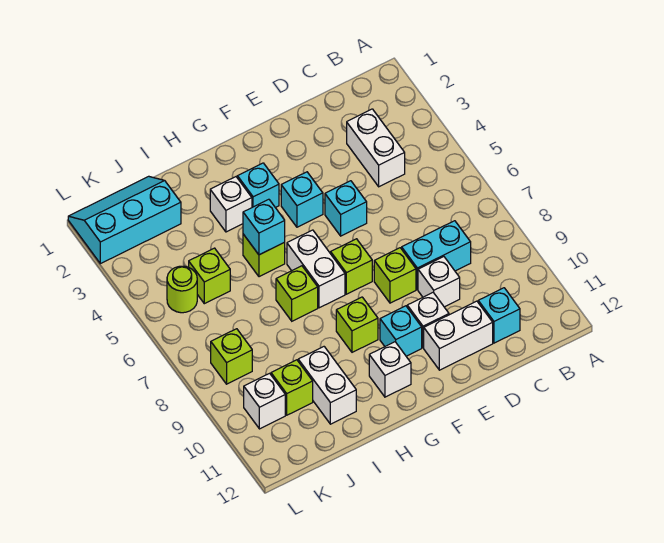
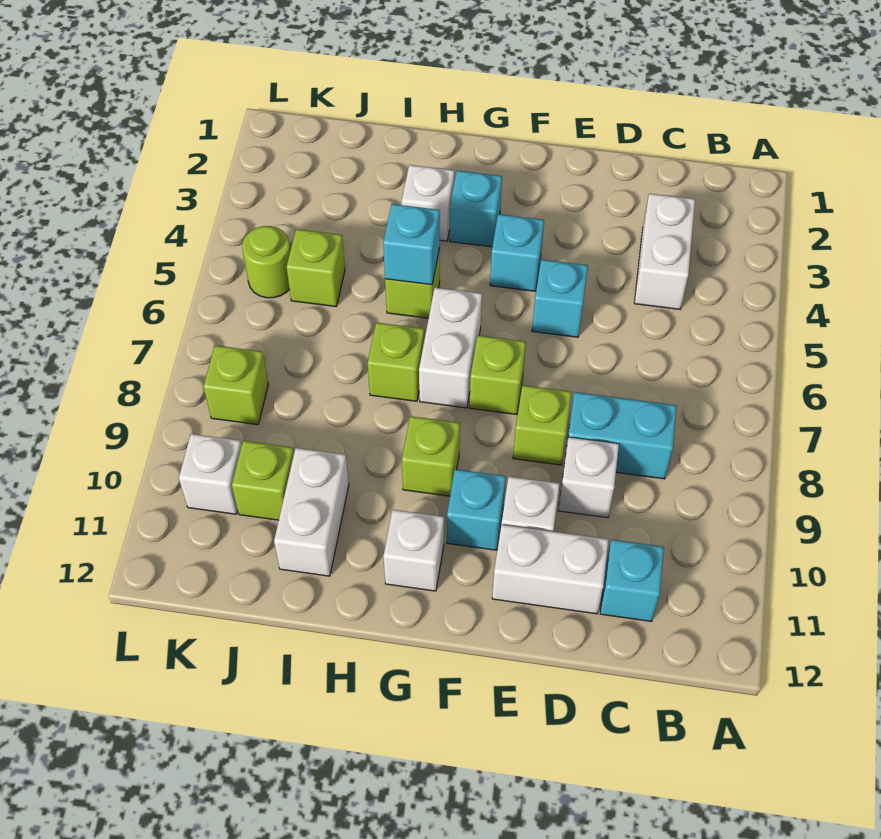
cyan 2x3 slope [68,176,181,264] -> none

